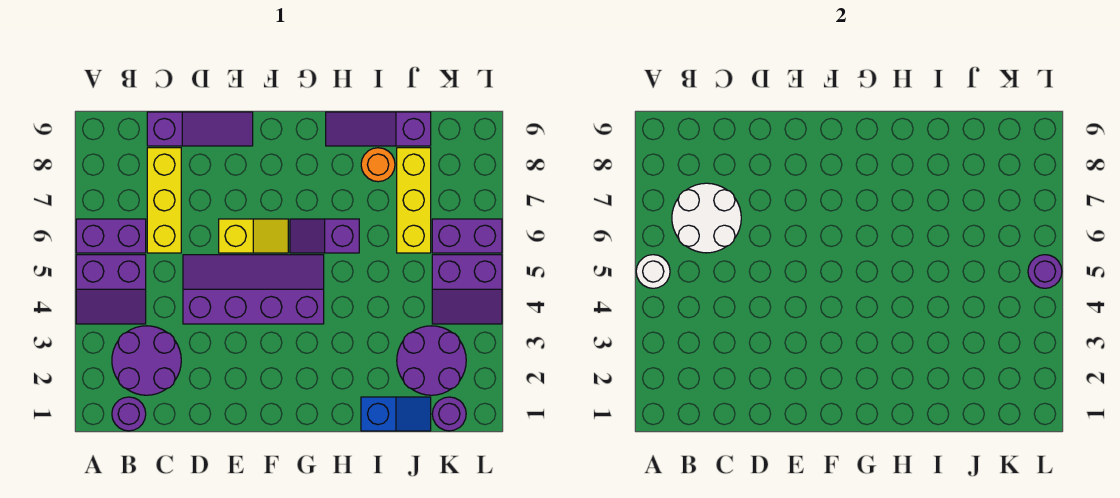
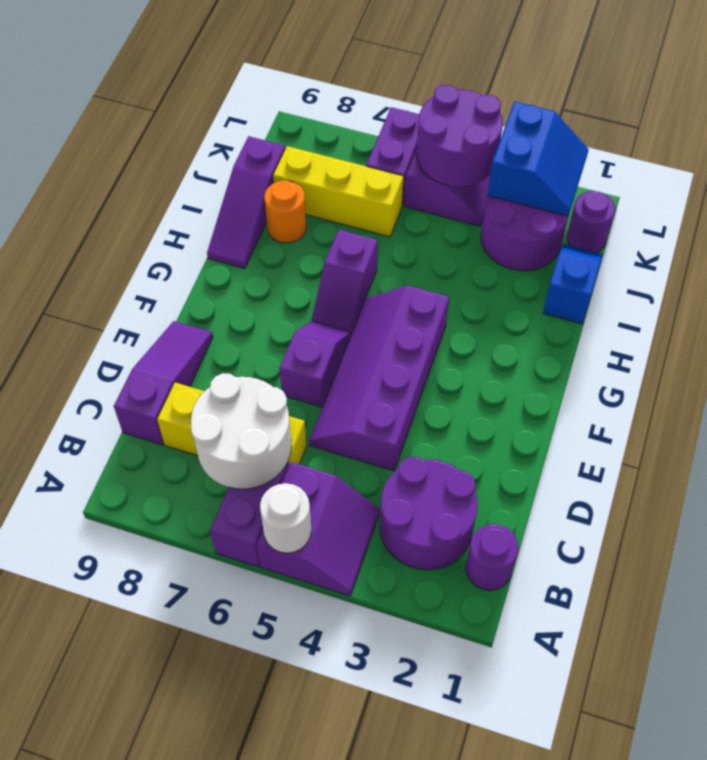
yellow 1x2 slope [219,219,288,253] -> purple 1x2 slope [279,321,350,407]
none -> blue 2x2 slope [487,101,589,216]
purple 1x1 round brick [1028,255,1062,288] -> purple 2x2 round brick [416,85,503,186]

